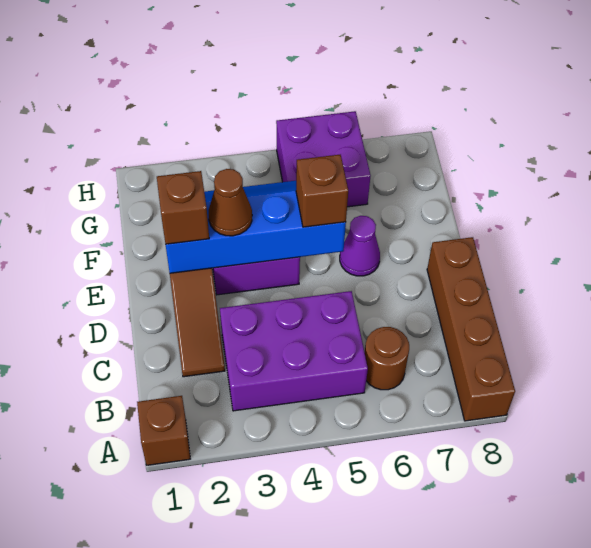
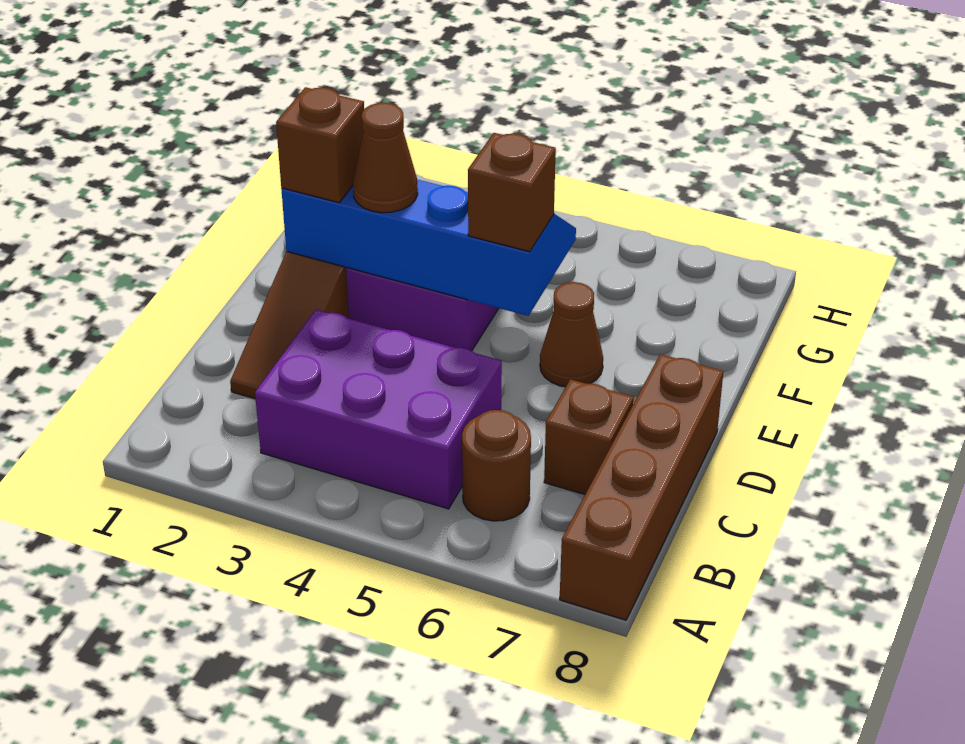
brown 1x1 brick [137,396,190,465] -> brown 1x1 brick moved to [544,379,634,494]
purple 1x1 cone [340,216,380,276] -> brown 1x1 cone [540,282,603,387]
purple 2x2 brick [276,111,370,207] -> none

